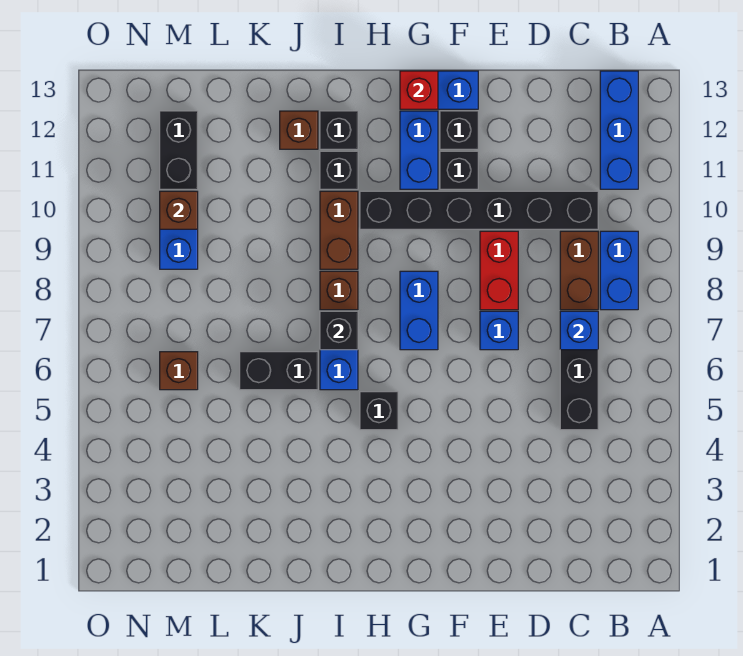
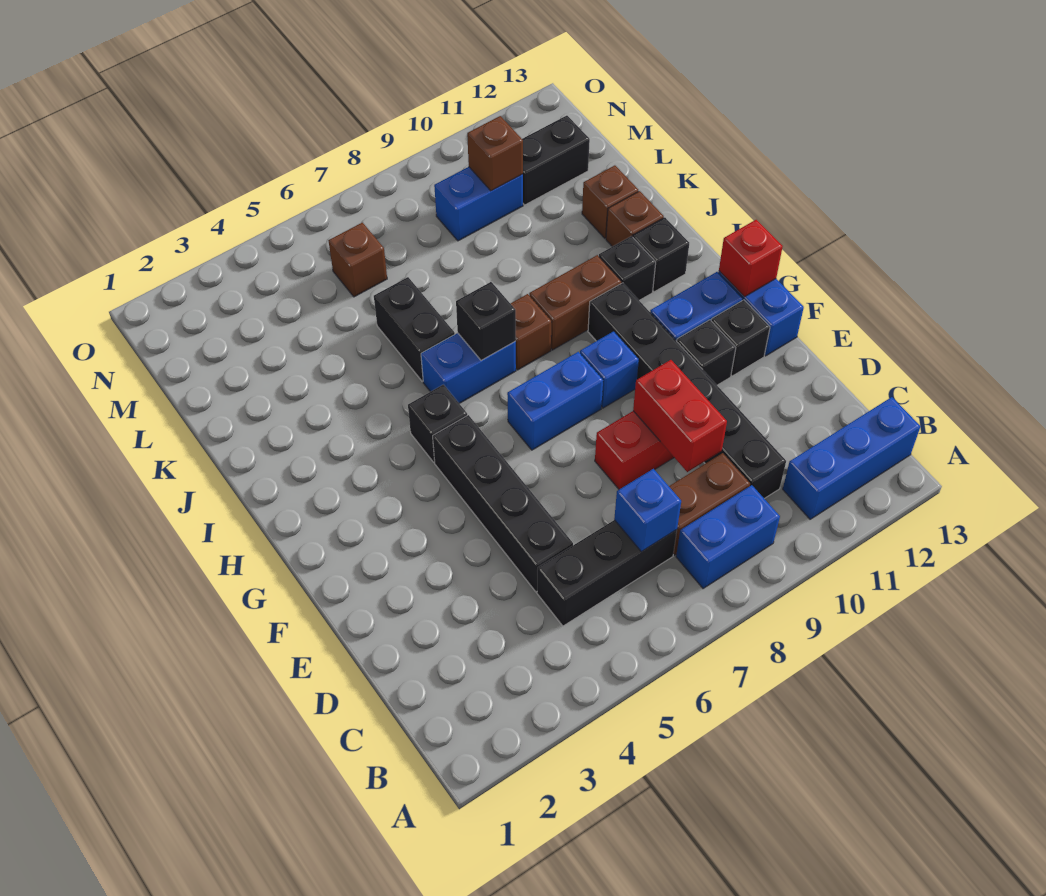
none -> black 1x4 brick [433,415,573,592]
none -> red 1x2 brick [633,360,727,472]
blue 1x1 brick [480,311,518,350] -> blue 1x1 brick moved to [580,331,639,408]
none -> brown 1x1 brick [582,165,638,238]

